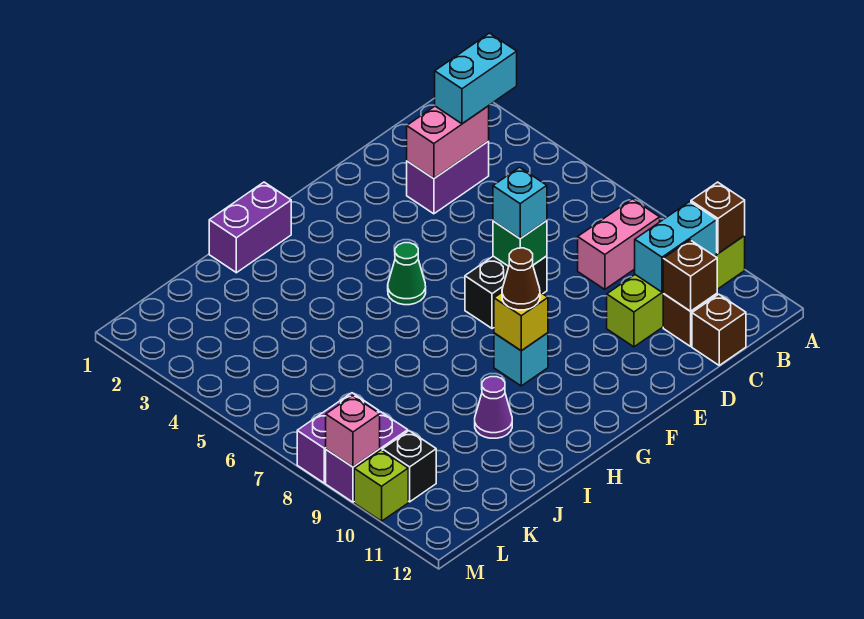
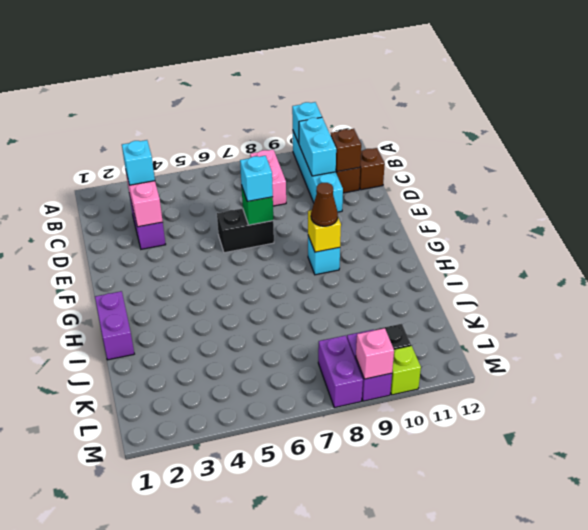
lime 1x4 brick [607,236,745,347] -> cyan 1x4 brick [293,131,343,212]
brown 1x1 brick [691,182,745,253] -> cyan 1x1 brick [292,102,322,143]
cyan 1x2 brick [435,33,517,124] -> cyan 1x1 brick [122,140,155,185]
black 1x2 brick [465,256,547,329] -> black 1x2 brick turned to [217,208,274,253]
green 1x1 cone [388,243,426,305] -> none
purple 1x1 cone [475,377,512,438] -> none

